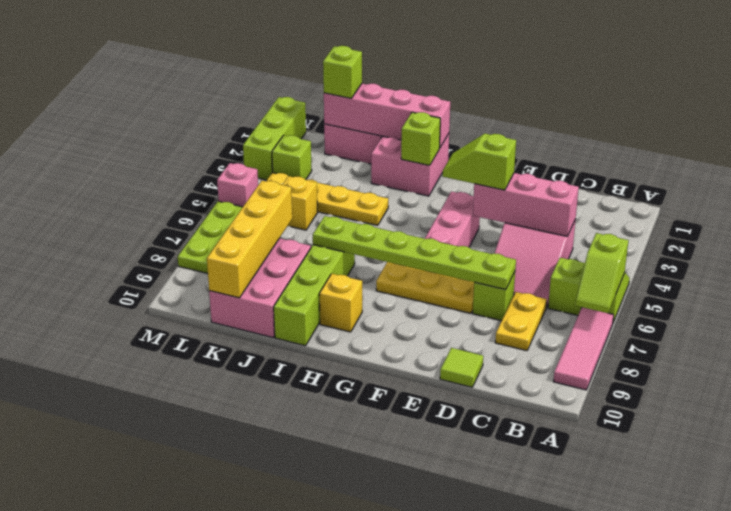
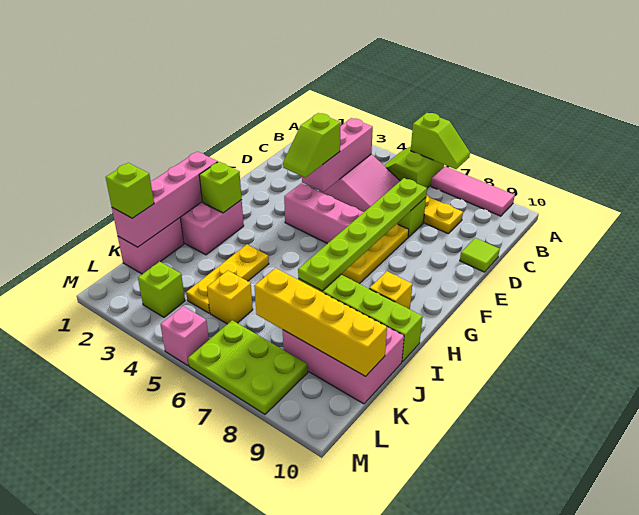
yellow 1x4 plate [266,173,388,225] -> yellow 1x3 plate [186,244,269,313]
lime 1x3 brick [243,97,306,180] -> none

